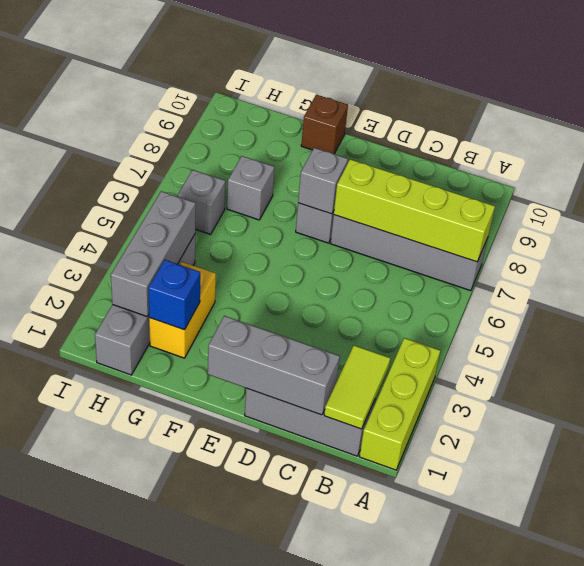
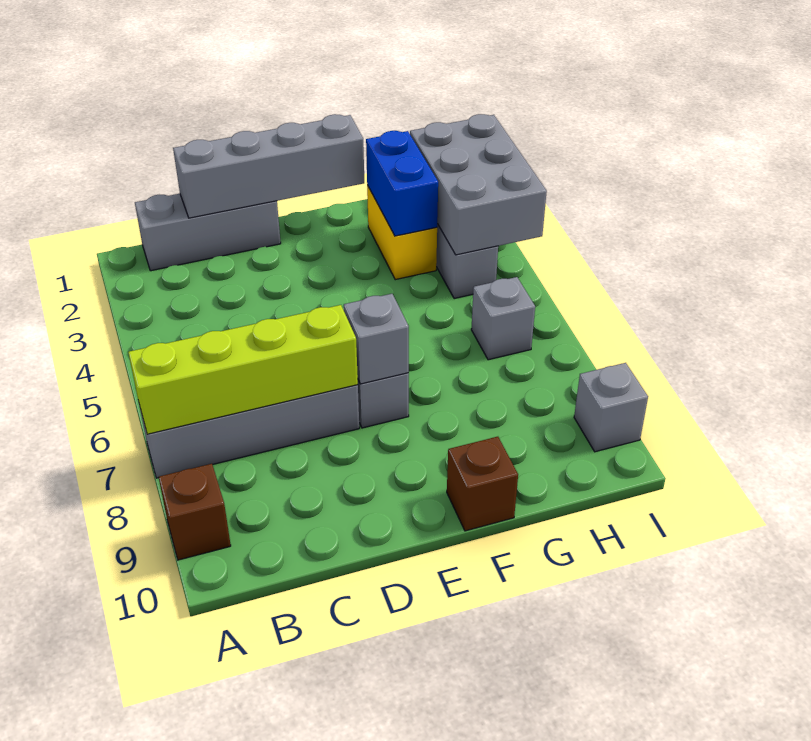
lime 1x3 brick [359,338,440,470] -> none
none -> brown 1x1 brick [159,464,231,560]
lime 1x2 tile [324,345,390,429] -> none
grey 1x3 brick [208,316,340,415] -> grey 1x4 brick [173,114,364,218]
blue 1x1 brick [148,260,200,330] -> blue 1x2 brick [366,131,438,236]
grey 1x1 brick [227,156,274,220] -> grey 1x1 brick moved to [574,363,648,452]
grey 1x3 brick [111,191,196,316] -> grey 2x3 brick [410,114,547,255]

